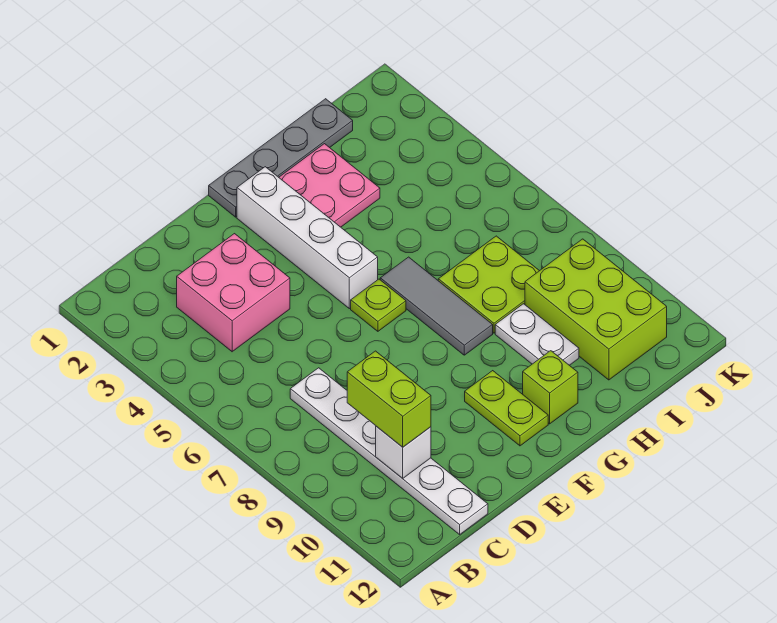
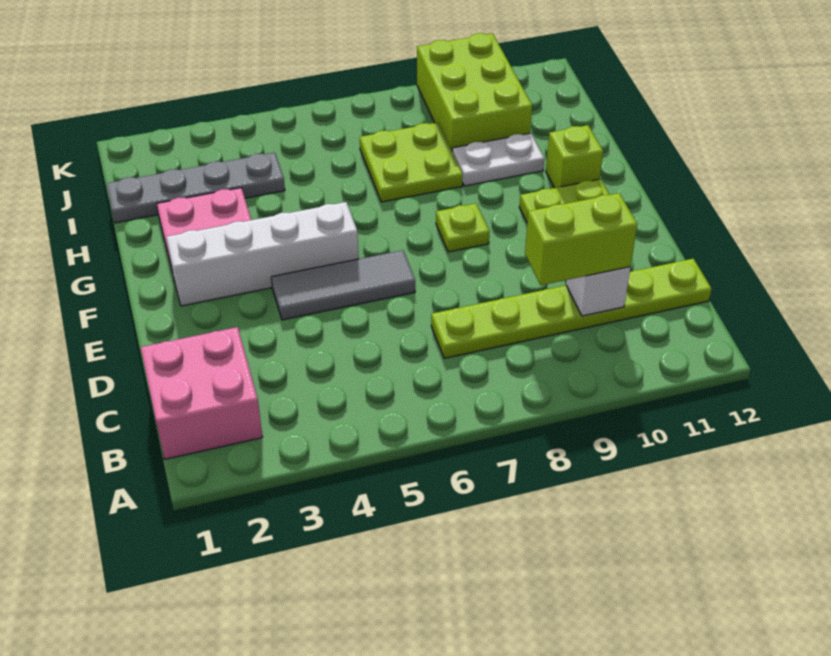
pink 2x2 brick [177,234,290,352] -> pink 2x2 brick moved to [141,327,263,459]
white 1x6 plate [290,368,488,534] -> lime 1x6 plate [431,259,711,358]
grey 1x4 plate [209,99,353,217] -> grey 1x4 plate turned to [107,152,285,223]
lime 1x1 plate [351,279,406,331] -> lime 1x1 plate moved to [436,204,490,252]
grey 1x3 tile [380,257,493,355] -> grey 1x3 tile moved to [271,250,415,320]
lime 2x3 brick [525,239,667,380] -> lime 2x3 brick turned to [417,33,532,150]

